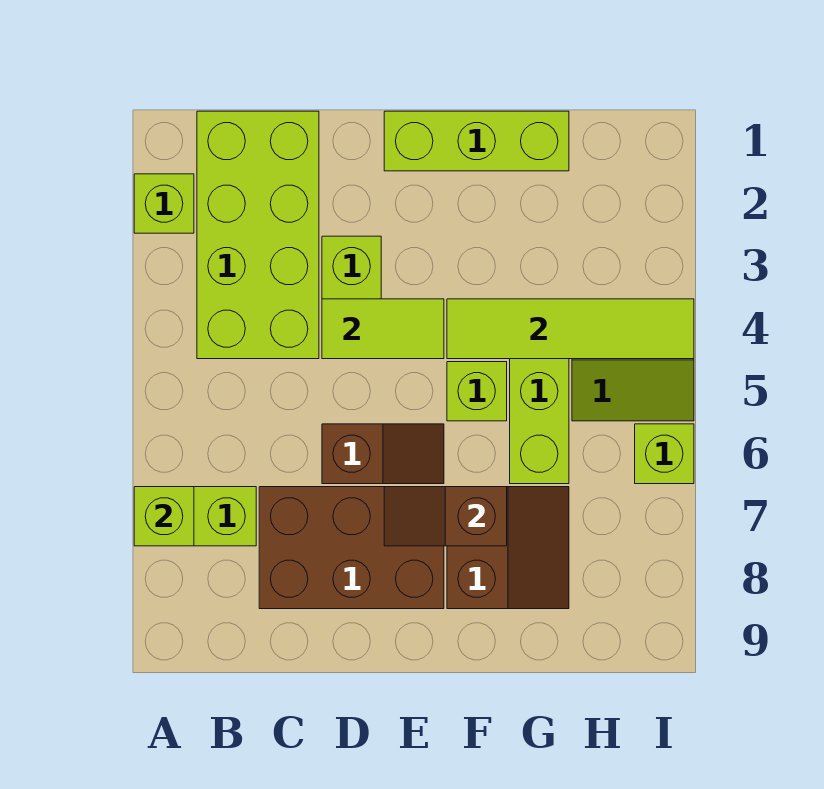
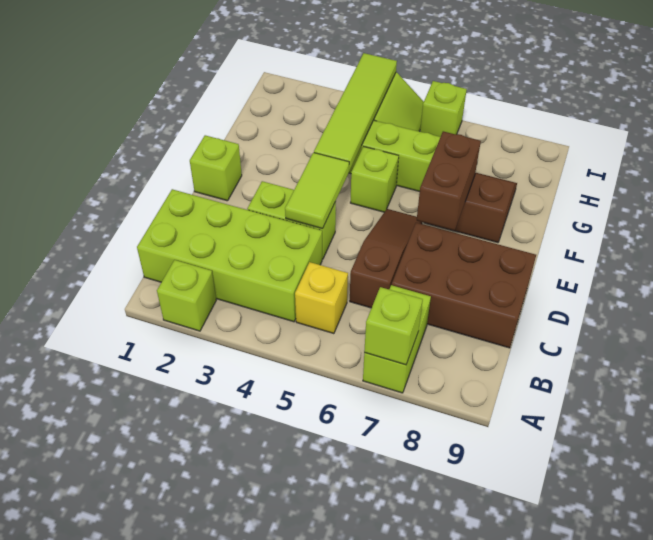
none -> yellow 1x1 brick [295,262,348,334]
brown 2x3 brick [259,487,444,609] -> brown 2x3 brick turned to [392,223,536,348]
brown 1x2 slope [322,424,444,484] -> brown 1x3 slope [350,209,422,308]
lime 1x3 brick [384,111,569,171] -> lime 1x1 brick [190,135,242,201]
brown 1x2 slope [384,487,507,546] -> brown 1x2 brick [417,131,481,231]

